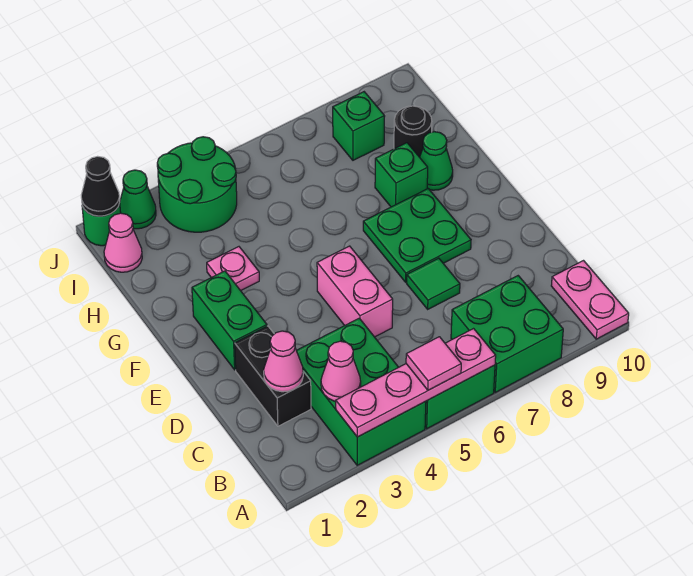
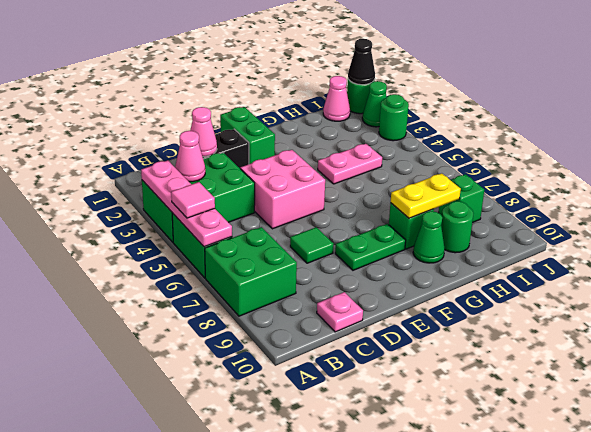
pink 1x2 plate [551,261,629,339] -> pink 1x2 plate moved to [318,144,382,184]
pink 1x2 brick [317,246,393,337] -> pink 2x2 brick [240,150,325,229]
green 1x2 brick [192,271,267,370] -> green 1x2 brick turned to [220,107,275,164]
green 2x2 plate [363,189,471,282] -> green 1x2 plate [335,224,406,270]
pink 1x1 plate [207,247,259,291] -> pink 1x1 plate moved to [317,292,363,332]
none -> yellow 1x2 plate [391,173,461,218]
black 1x1 round brick [394,106,432,157] -> green 1x1 round brick [441,201,473,253]
green 2x2 round brick [157,137,237,232] -> green 1x1 round brick [379,94,409,141]

